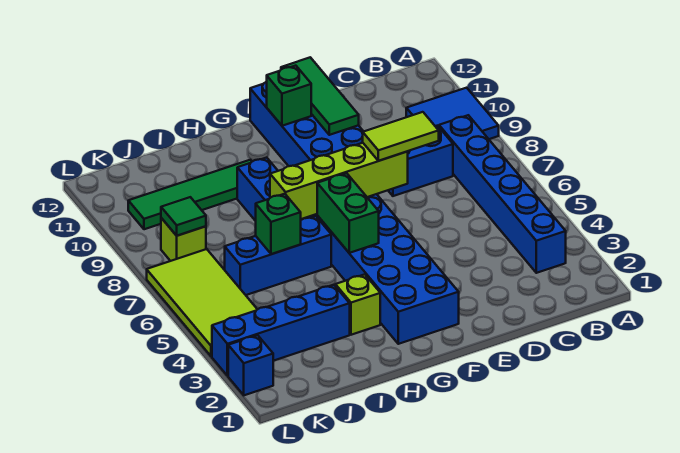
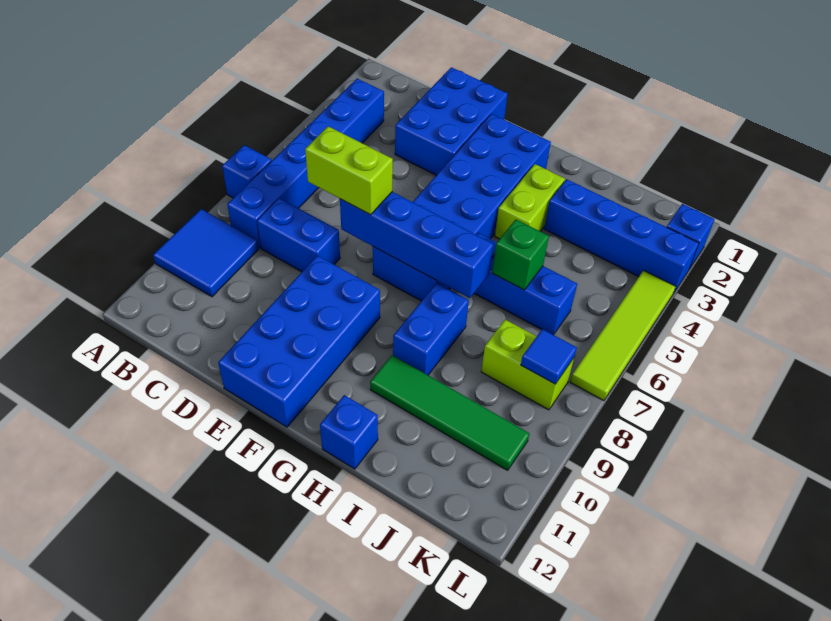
none -> blue 1x1 brick [222,145,272,198]
none -> blue 2x3 brick [395,67,508,175]
lime 1x2 tile [363,112,439,161] -> lime 1x2 brick [305,126,393,215]
lime 1x4 brick [270,143,408,219] -> blue 1x4 brick [340,192,493,298]
green 1x3 tile [281,57,359,135] -> none
green 1x1 brick [267,66,311,126] -> none
green 1x2 brick [317,173,379,253] -> none
lime 1x1 brick [335,274,380,335] -> lime 1x2 brick [495,164,565,239]
none -> blue 1x1 brick [320,395,378,469]
lime 2x4 tile [147,249,257,357] -> lime 1x4 tile [570,270,676,401]
lime 1x1 brick [161,218,206,261] -> lime 1x2 brick [481,319,574,410]
green 1x1 tile [161,197,206,236] -> blue 1x1 tile [521,329,577,384]

